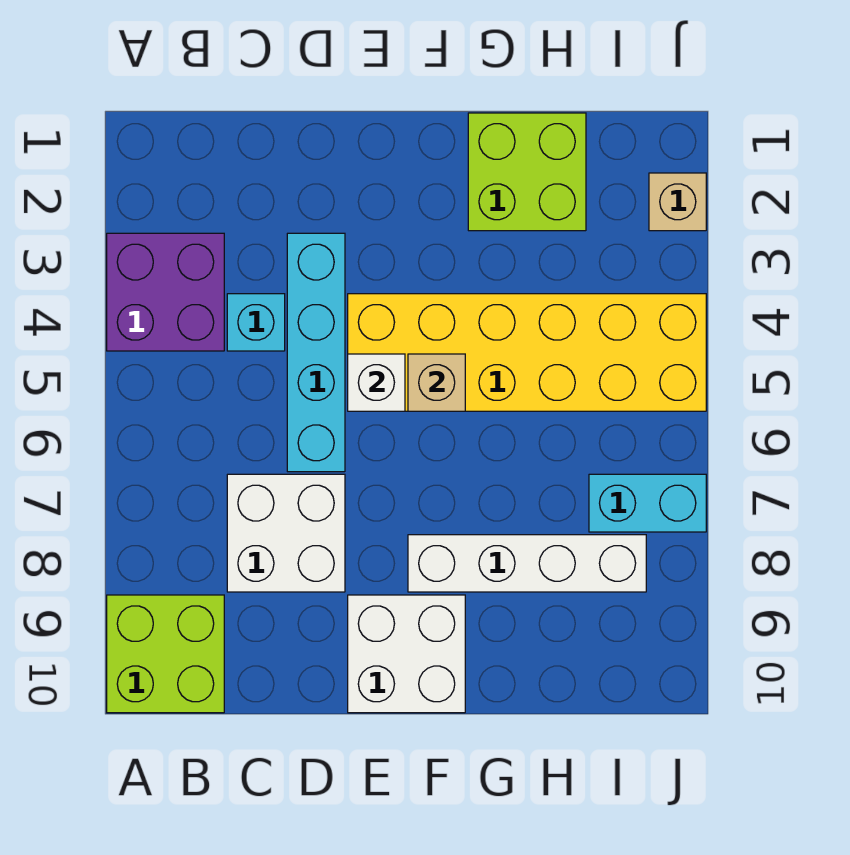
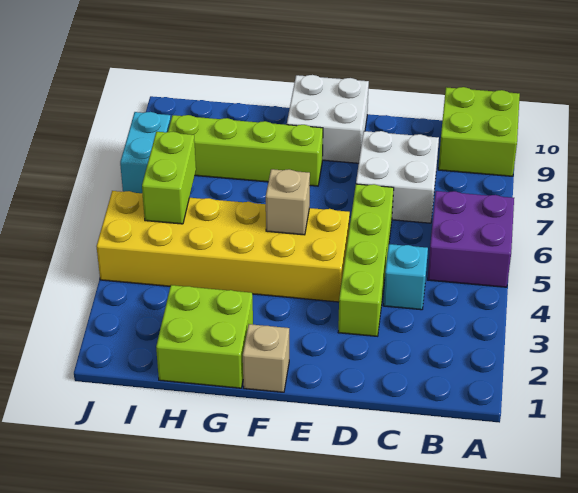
purple 2x2 brick [107,233,224,351] -> purple 2x2 brick moved to [428,191,514,287]
cyan 1x4 brick [287,233,345,472] -> lime 1x4 brick [338,184,394,336]
white 1x1 brick [348,354,405,411] -> none
white 1x4 brick [408,535,646,592] -> lime 1x4 brick [168,115,323,186]
none -> lime 1x2 brick [142,132,196,224]
cyan 1x2 brick [589,474,706,532] -> cyan 1x2 brick turned to [120,112,171,193]
tan 1x1 brick [649,173,706,231] -> tan 1x1 brick moved to [243,324,289,392]

